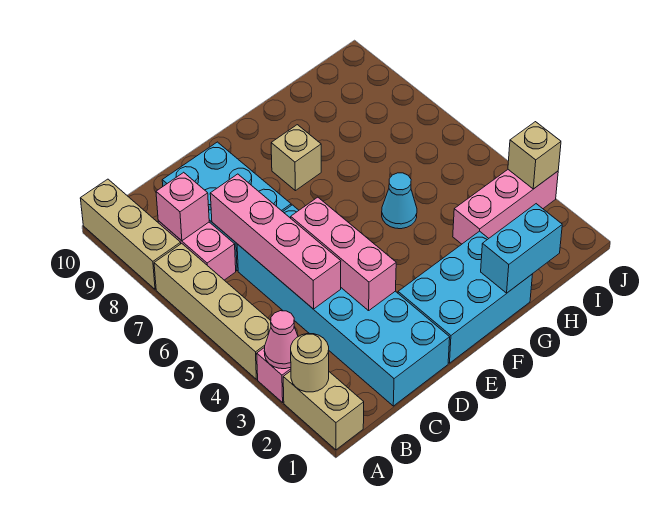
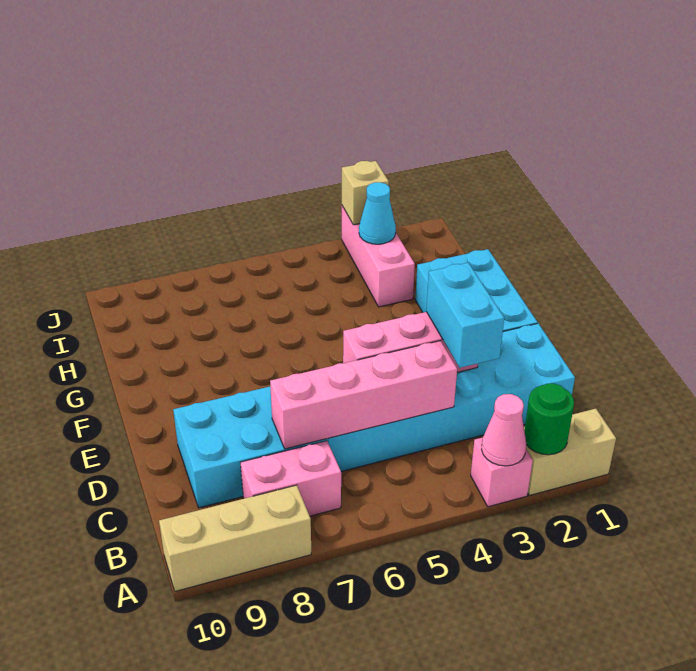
tan 1x1 round brick [291,334,329,392] -> green 1x1 round brick [524,383,574,455]
tan 1x4 brick [154,243,271,379] -> none
pink 1x1 brick [156,172,209,241] -> none
tan 1x1 brick [271,125,321,191] -> none
cyan 1x2 brick [481,204,562,293] -> cyan 1x2 brick moved to [426,263,504,368]
cyan 1x1 cone [382,173,417,229] -> cyan 1x1 cone moved to [359,182,396,244]

